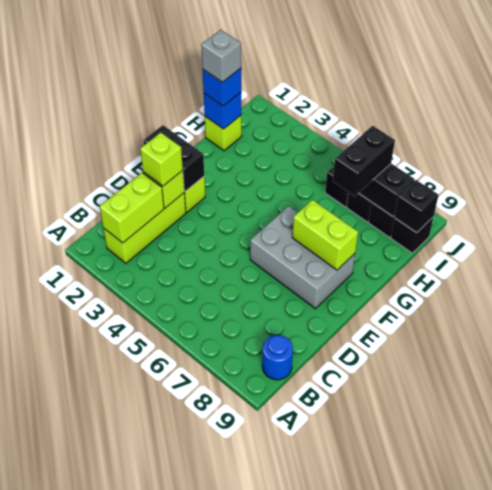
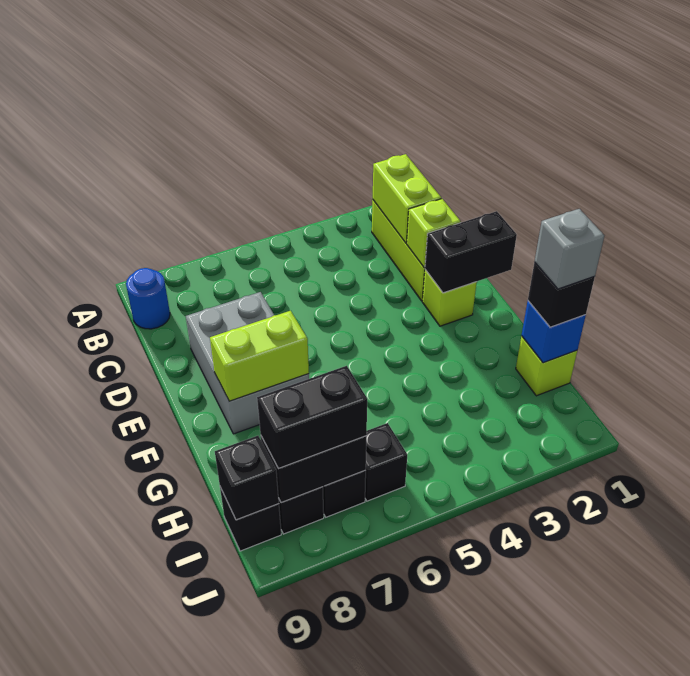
lime 1x1 brick [140,133,183,186] -> none
grey 2x3 brick [250,206,355,309] -> grey 2x3 brick turned to [186,292,309,434]
blue 1x1 brick [203,68,241,106] -> black 1x1 brick [528,262,595,327]
black 1x2 brick [333,126,395,196] -> black 1x2 brick turned to [257,366,367,469]

